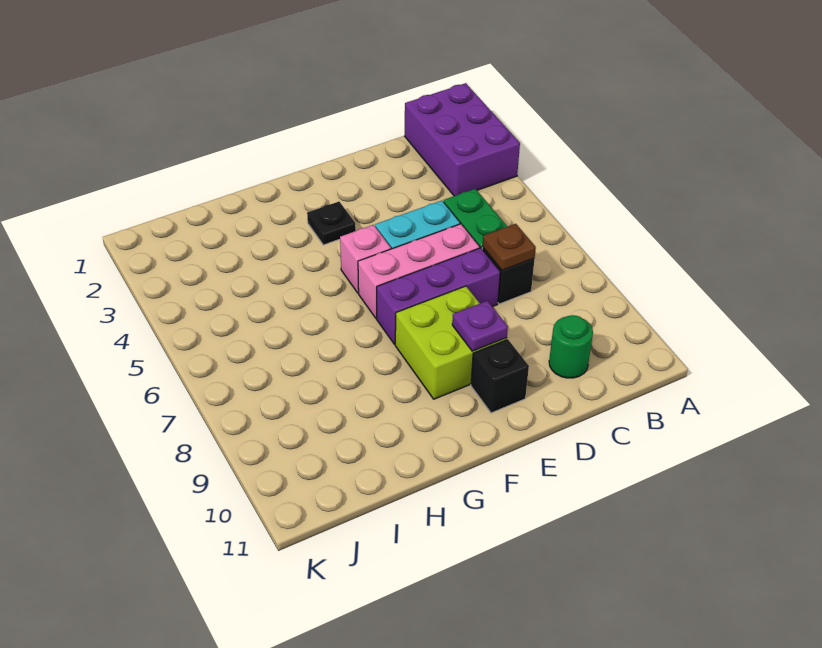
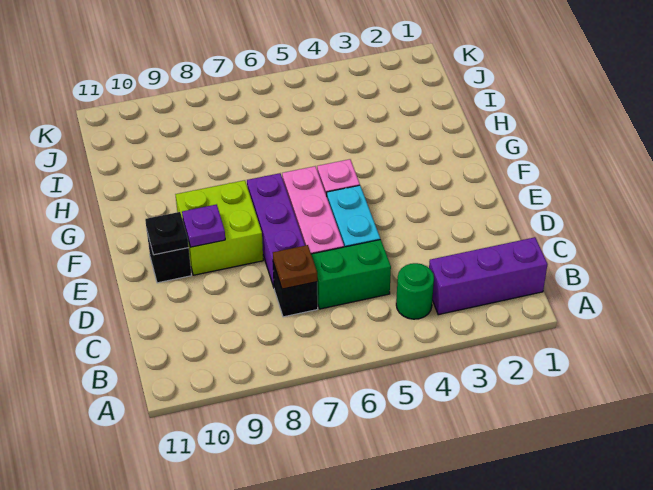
purple 2x3 brick [405,83,520,196] -> purple 1x3 brick [429,237,548,315]
green 1x1 round brick [549,315,593,378] -> green 1x1 round brick moved to [396,263,434,319]
black 1x1 plate [307,202,356,245] -> black 1x1 plate moved to [145,212,189,255]

